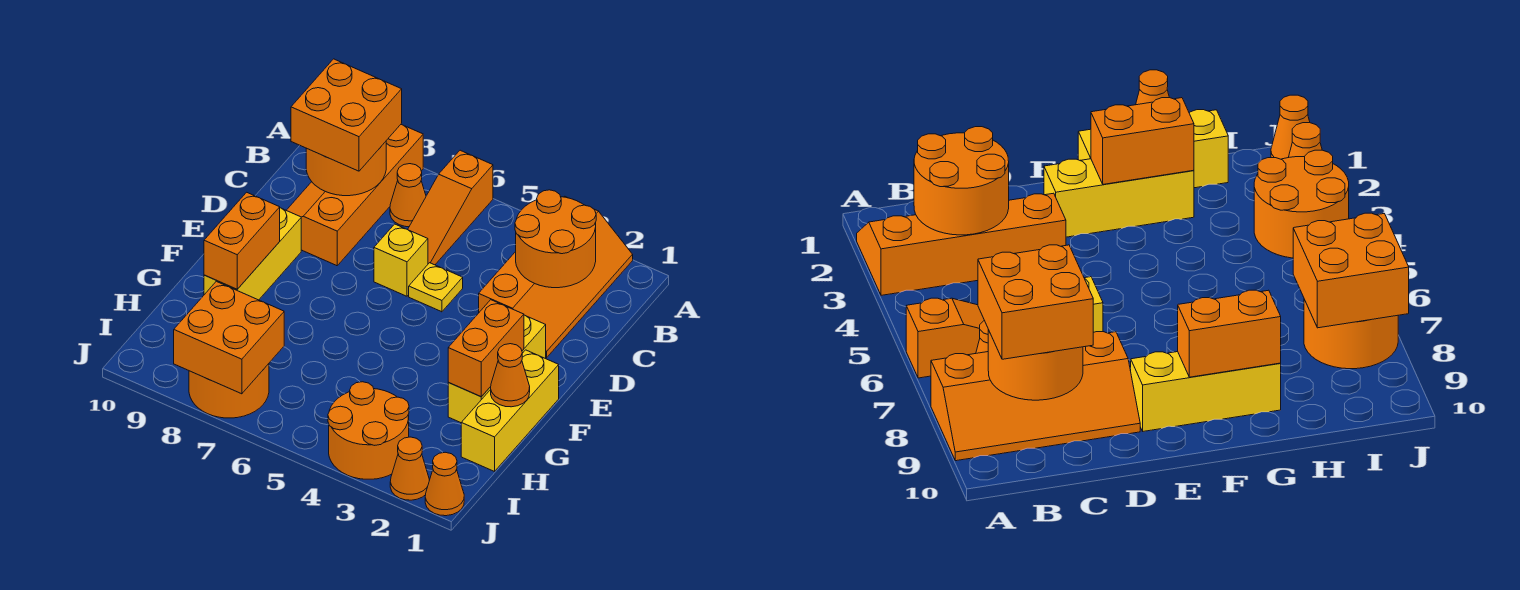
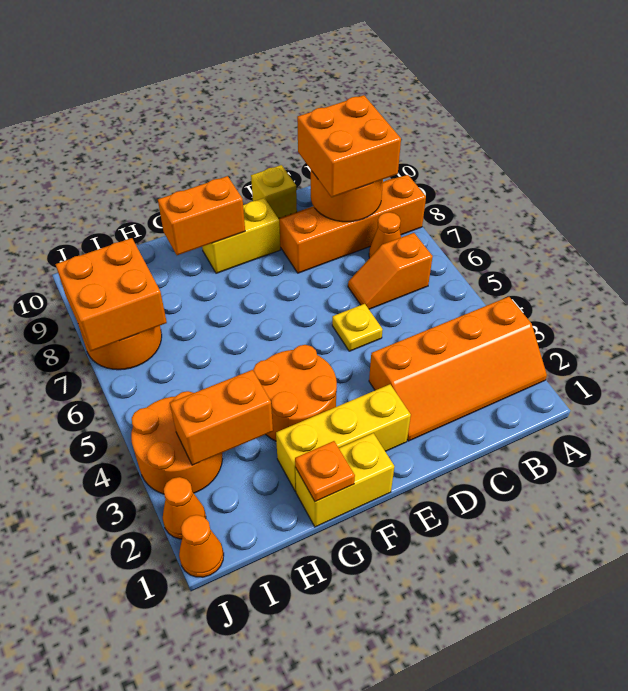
orange 1x3 slope [408,150,493,265] -> orange 1x2 slope [348,233,433,309]
orange 2x2 round brick [515,190,596,288] -> orange 2x2 round brick moved to [253,345,337,441]
yellow 1x1 brick [374,224,428,296] -> yellow 1x1 brick moved to [251,165,297,218]
yellow 1x3 brick [204,208,301,300] -> yellow 1x2 brick [202,198,280,273]
yellow 1x3 brick [461,350,559,472] -> yellow 1x2 brick [295,433,394,527]
orange 1x2 brick [448,300,524,397] -> orange 1x2 brick moved to [170,370,273,465]
orange 1x1 cone [491,344,530,407] -> orange 1x1 plate [295,441,355,502]

